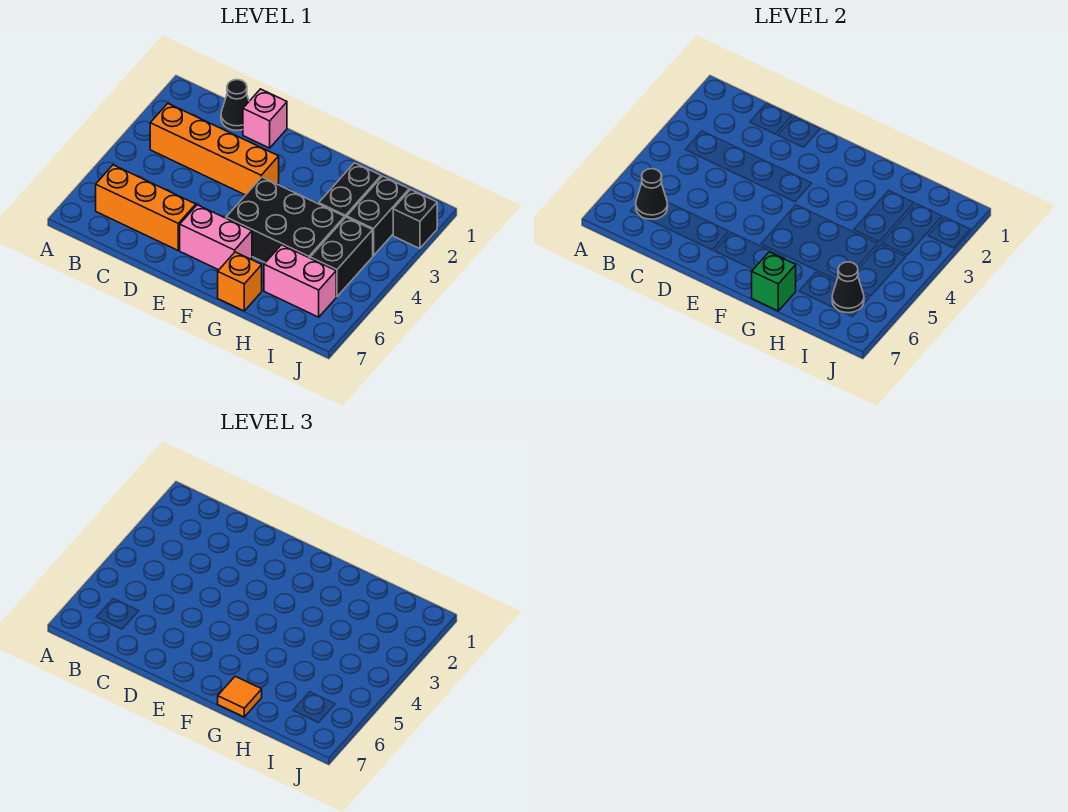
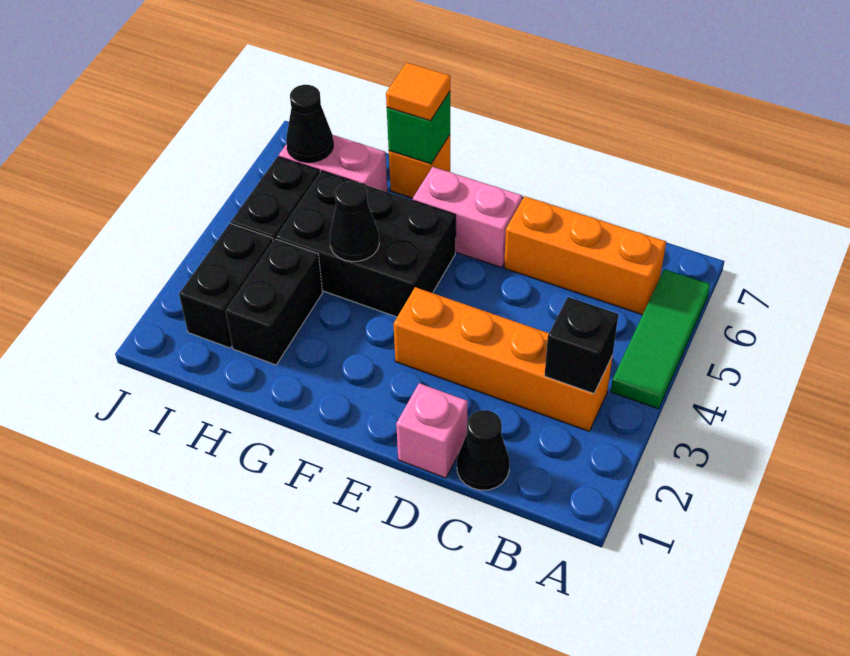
none -> green 1x3 tile [611,269,710,409]
black 1x1 cone [636,169,668,219] -> black 1x1 cone moved to [330,181,379,262]
black 1x1 brick [393,190,437,249] -> black 1x1 brick moved to [544,297,618,394]

